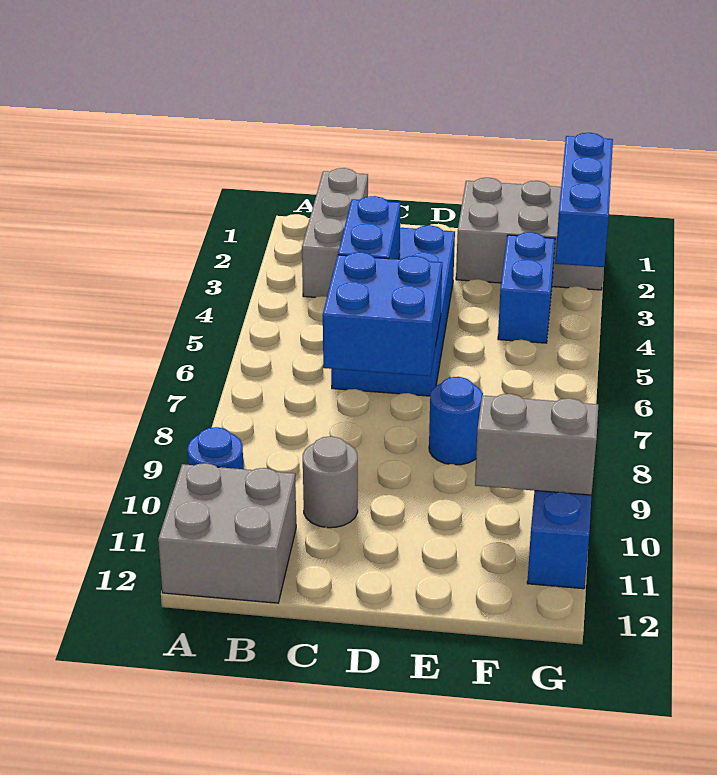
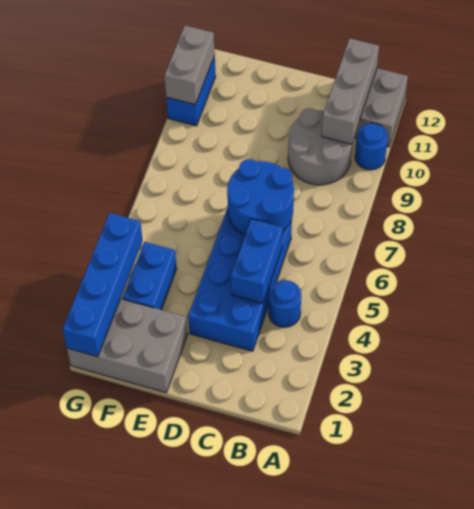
grey 1x3 brick [302,168,368,297] -> grey 1x3 brick moved to [322,38,379,144]
blue 2x2 brick [323,252,442,376] -> blue 2x2 round brick [227,159,294,235]
grey 1x1 round brick [303,436,358,528] -> grey 2x2 round brick [288,108,352,185]
blue 1x1 round brick [429,377,483,465] -> blue 1x1 round brick moved to [268,280,301,327]
grey 1x2 brick [475,394,598,495] -> grey 1x2 brick turned to [164,26,215,104]
blue 1x3 brick [555,133,613,267] -> blue 1x4 brick [63,213,143,357]

